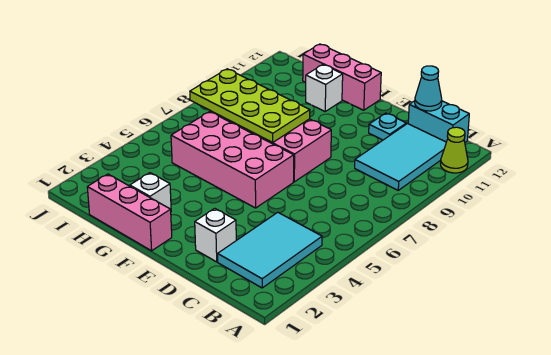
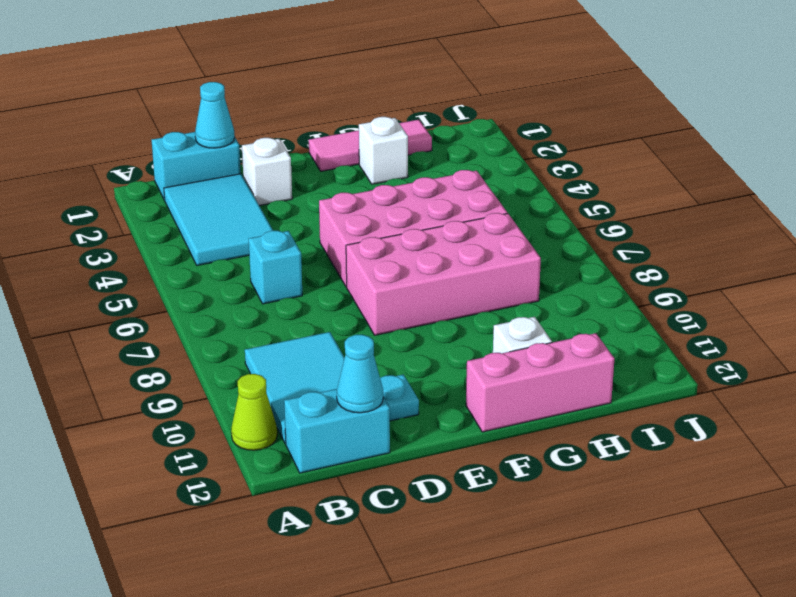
none -> cyan 1x2 brick [152,132,241,200]
none -> cyan 1x1 cone [195,82,235,148]
none -> cyan 1x1 brick [249,231,302,304]
pink 1x3 brick [87,174,172,251] -> pink 1x3 tile [309,120,432,171]
lime 2x4 plate [190,69,310,142] -> none

